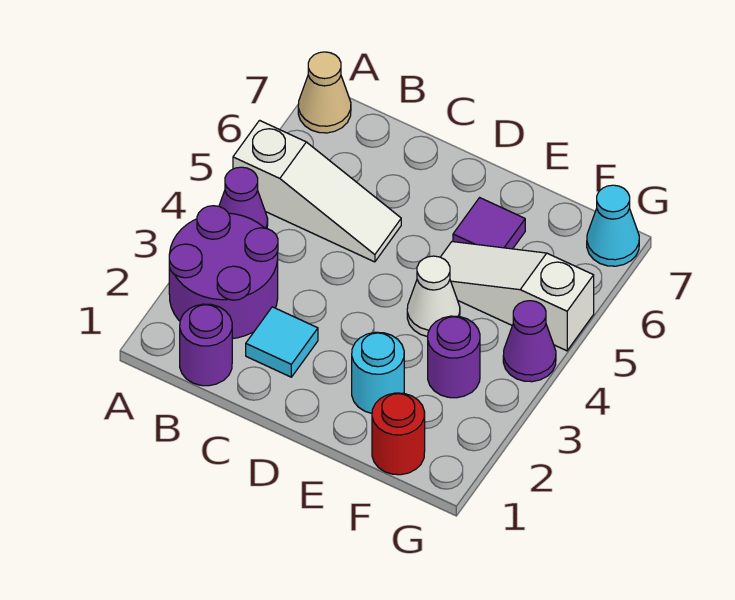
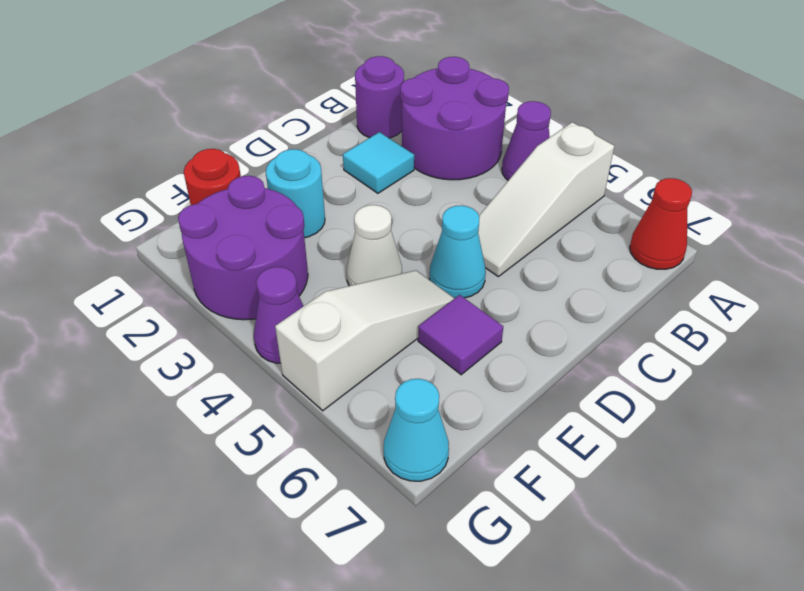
tan 1x1 cone [298,52,351,133] -> red 1x1 cone [630,178,692,269]
none -> cyan 1x1 cone [430,205,486,298]
purple 1x1 round brick [428,316,480,398] -> purple 2x2 round brick [178,176,308,320]

